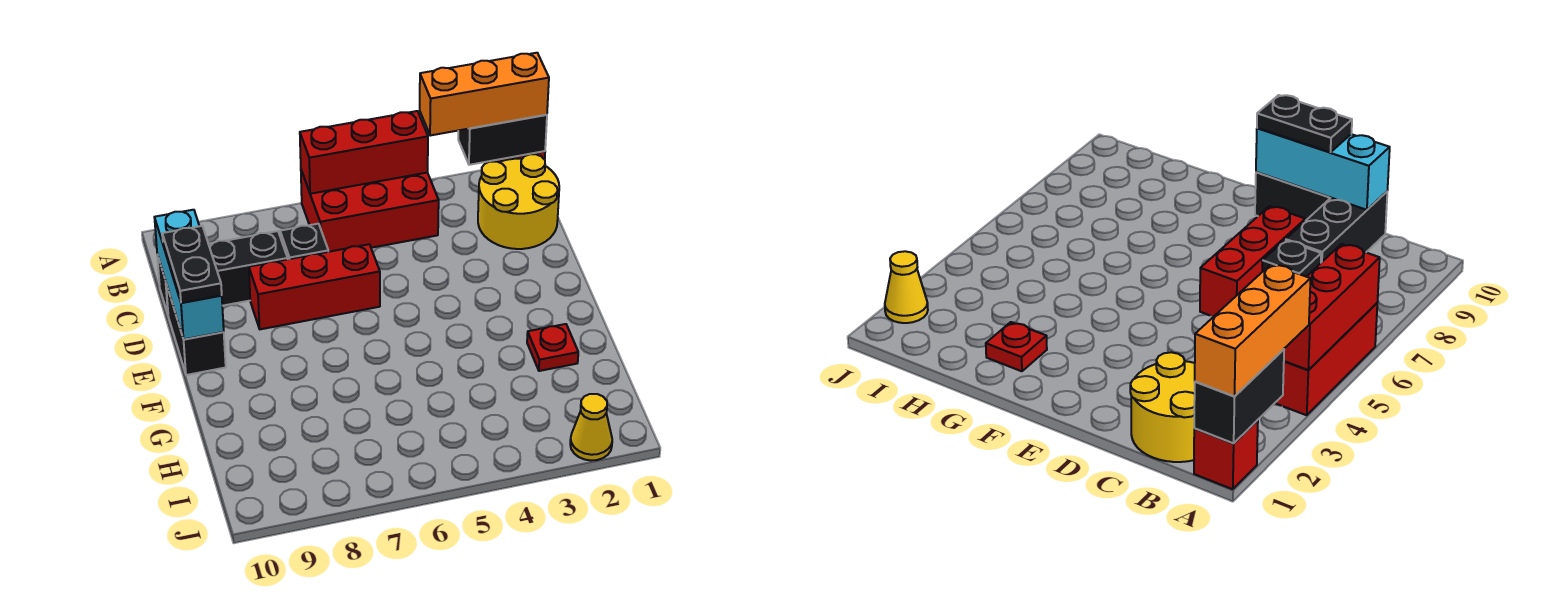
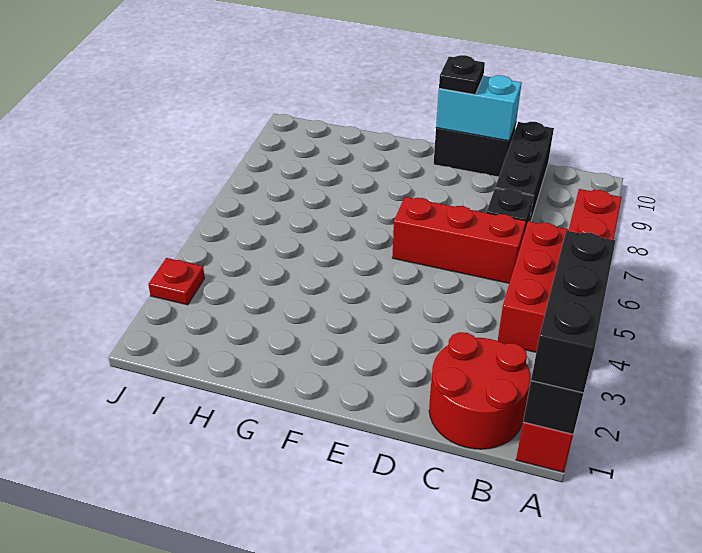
orange 1x3 brick [420,53,549,136] -> black 1x3 brick [531,231,615,393]
yellow 2x2 round brick [478,154,559,249] -> red 2x2 round brick [429,332,531,449]
cyan 1x3 brick [154,210,224,339] -> cyan 1x2 brick [436,75,522,141]
red 1x3 brick [249,244,380,329] -> red 1x3 brick turned to [392,197,526,283]
black 1x2 plate [162,226,222,303] -> black 1x1 plate [439,55,485,94]
red 1x1 plate [527,324,578,371] -> red 1x1 plate moved to [148,258,205,305]
yellow 1x1 cone [570,394,612,460] -> none

